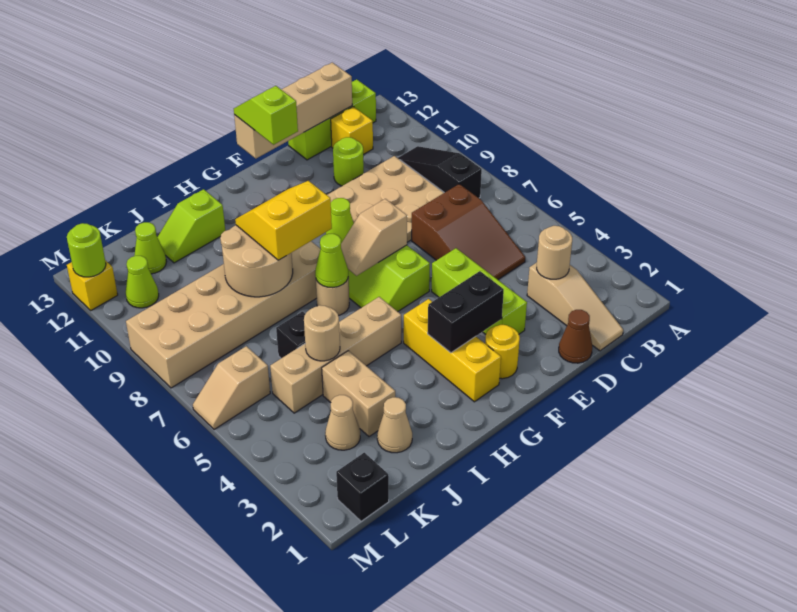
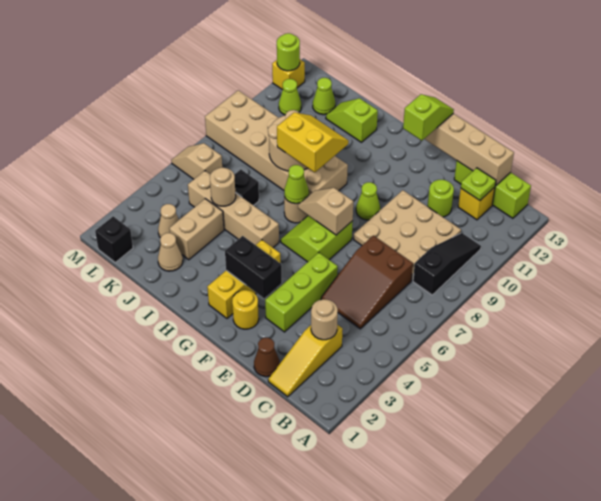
tan 1x3 slope [527,263,623,351] -> yellow 1x3 slope [268,325,342,397]
none -> lime 1x1 plate [461,168,496,201]

